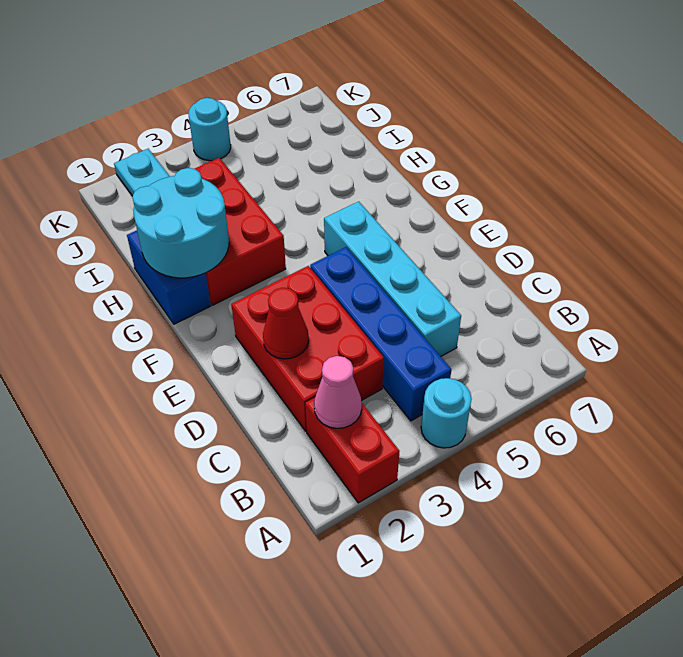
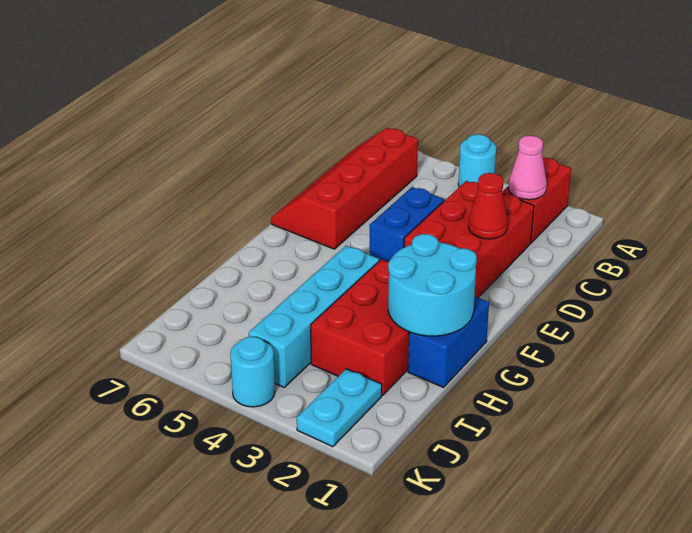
blue 1x4 brick [310,247,451,421] -> blue 1x2 brick [369,187,444,262]
none -> red 2x4 slope [271,128,418,249]
cyan 1x4 brick [324,201,461,356] -> cyan 1x4 brick moved to [249,246,379,387]

